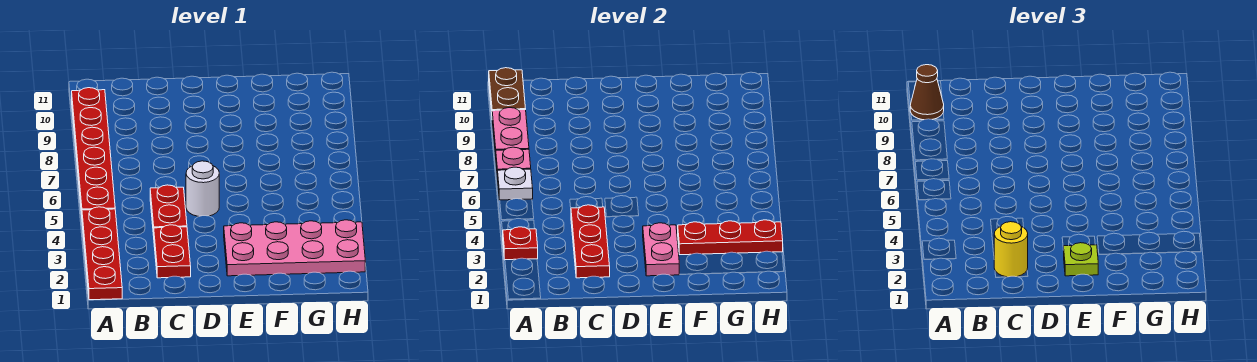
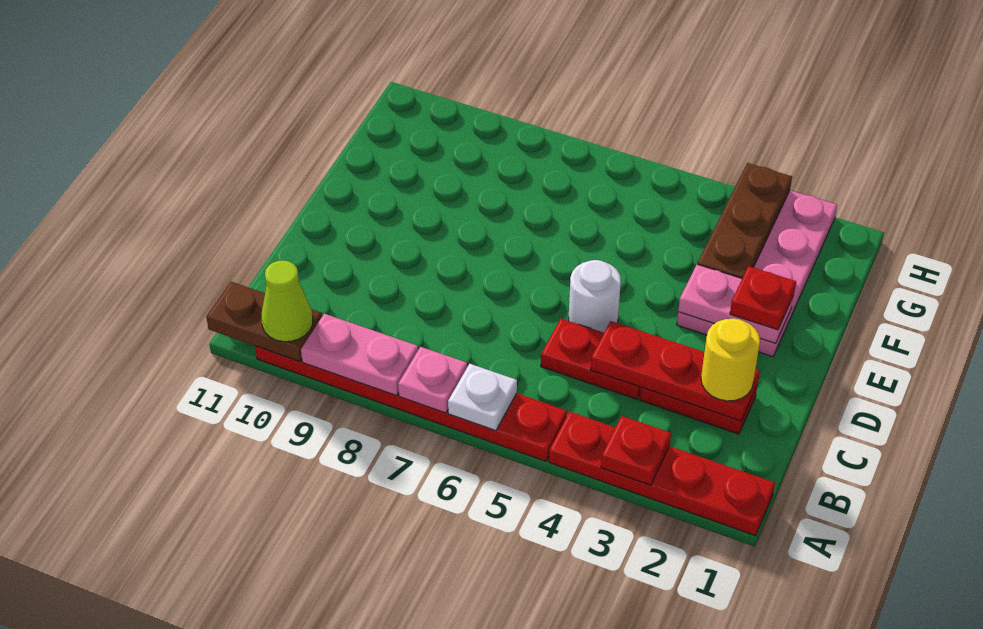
brown 1x1 cone [910,65,944,120] -> lime 1x1 cone [261,260,313,342]
lime 1x1 plate [1064,243,1098,276] -> red 1x1 plate [730,266,796,330]
red 1x3 plate [678,220,783,255] -> brown 1x3 plate [698,163,792,278]

